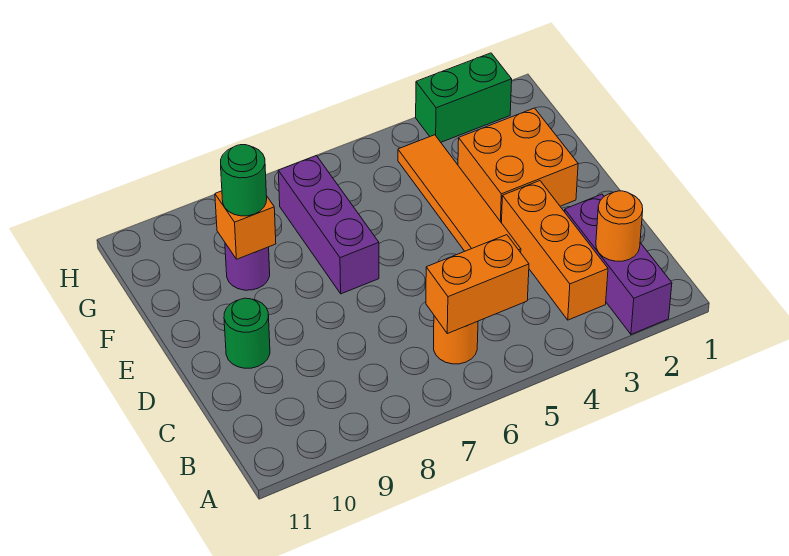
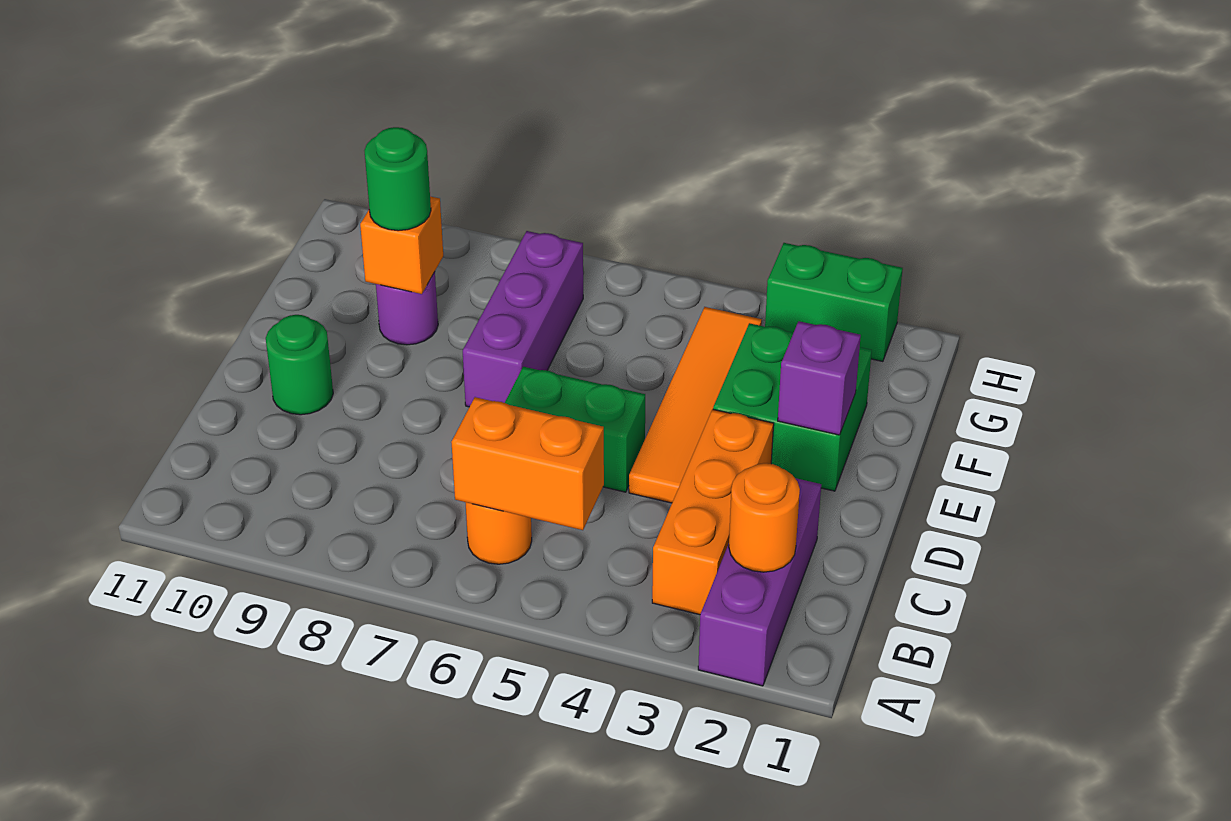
none -> green 1x2 brick [505,367,645,492]
orange 2x2 brick [458,108,578,223] -> green 2x2 brick [713,323,872,491]
none -> purple 1x1 brick [778,321,861,435]

